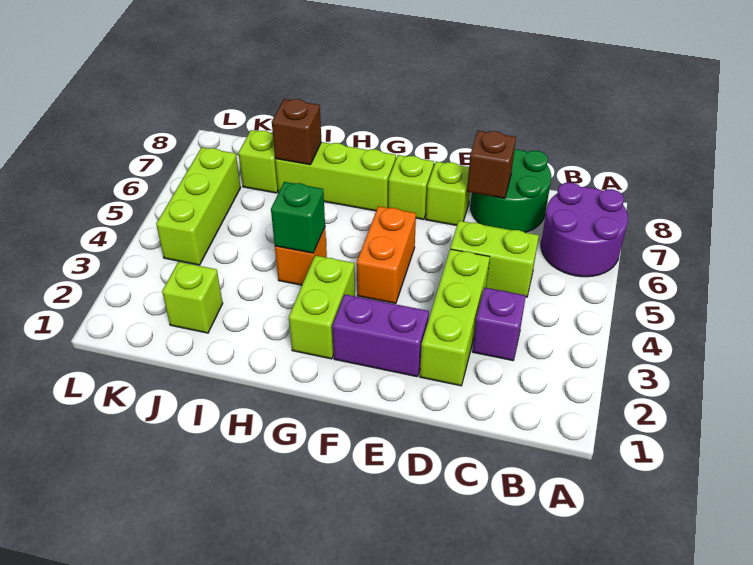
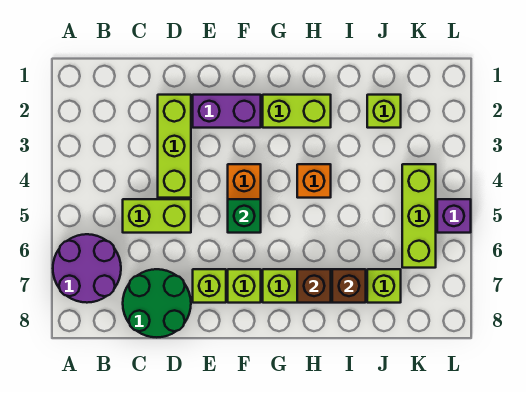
purple 1x1 brick [472,288,526,360] -> purple 1x1 brick moved to [437,199,471,233]
brown 1x1 brick [467,131,516,198] -> brown 1x1 brick moved to [297,269,331,303]
lime 1x2 brick [289,256,355,359] -> lime 1x2 brick turned to [263,95,331,128]
green 1x1 brick [271,182,325,253] -> green 1x1 brick moved to [228,199,261,233]

